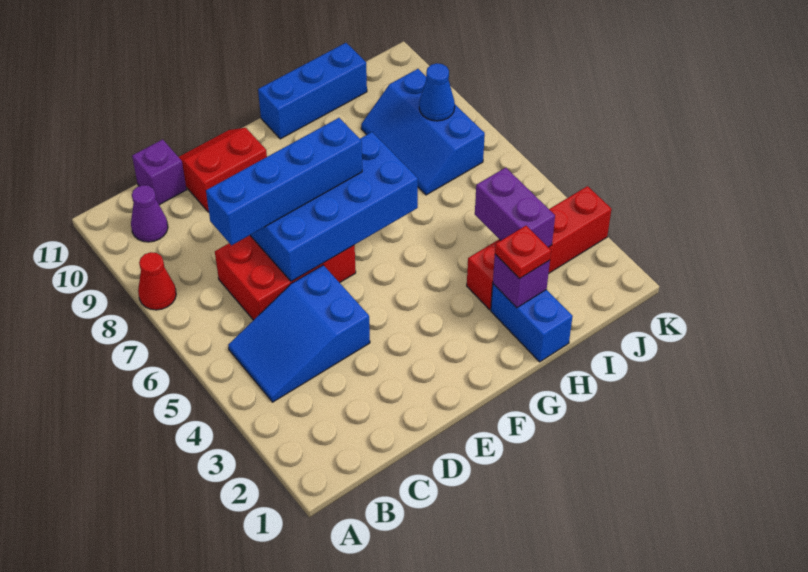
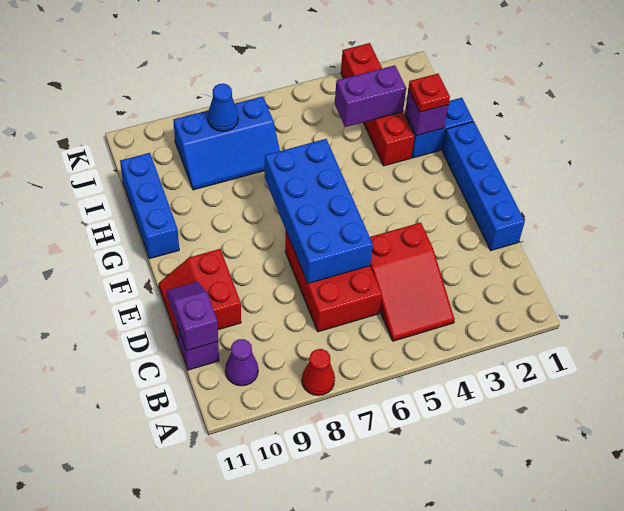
blue 2x3 slope [228,265,370,402] -> red 2x3 slope [370,223,455,341]
blue 1x4 brick [206,118,362,245] -> blue 1x4 brick moved to [442,122,525,250]
none -> purple 1x2 slope [166,282,218,351]

